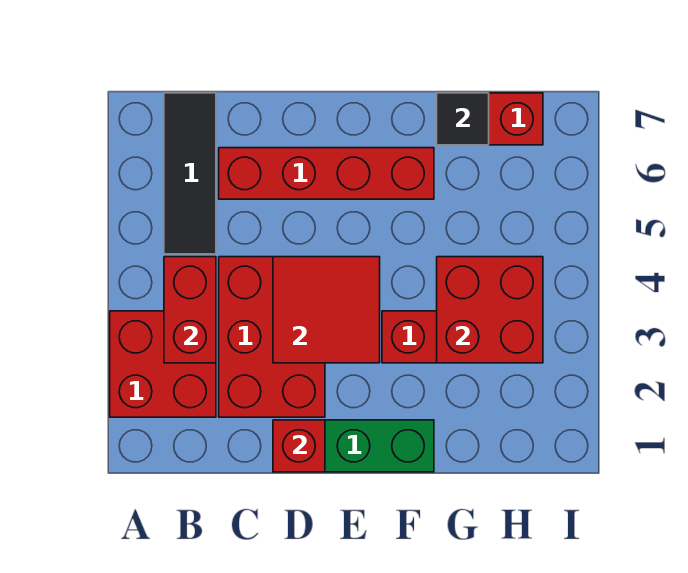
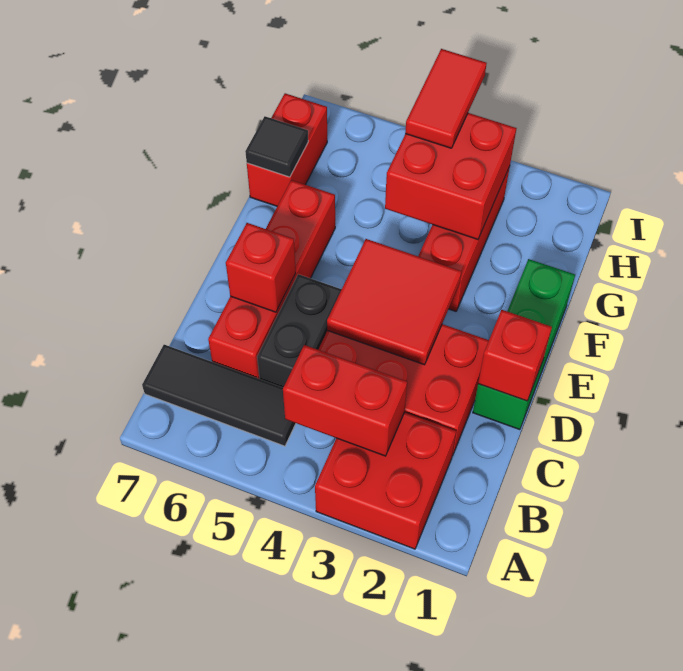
none -> black 1x2 brick [257,274,342,387]
none -> red 1x1 brick [226,223,296,312]
none -> red 1x2 tile [405,49,487,148]

